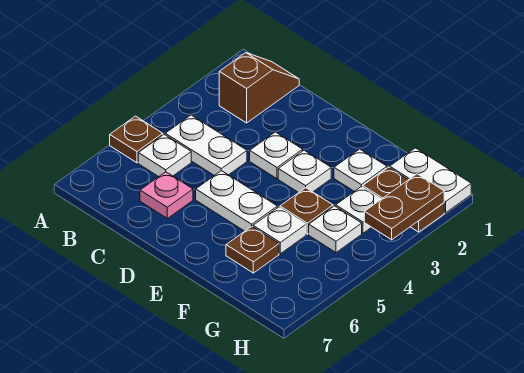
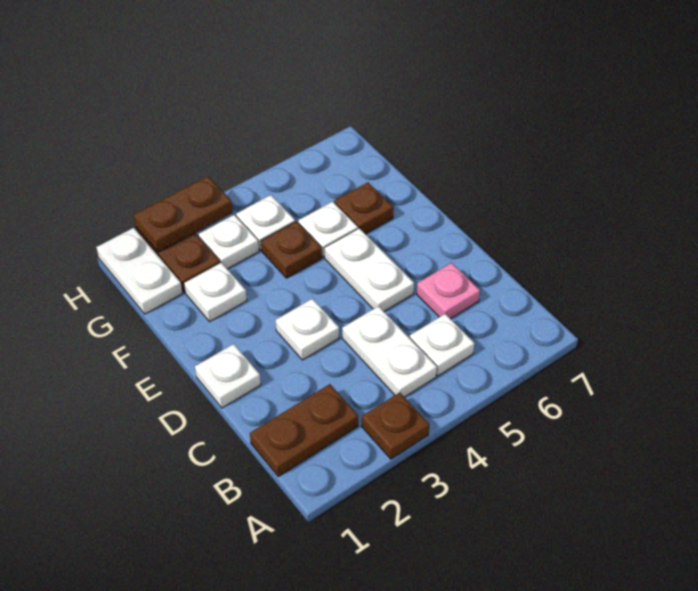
brown 1x1 plate [110,116,163,163] -> brown 1x1 plate moved to [362,392,429,459]
brown 1x2 slope [219,53,299,123] -> brown 1x2 plate [250,384,358,477]
white 1x1 plate [278,150,331,193] -> white 1x1 plate moved to [195,344,261,408]

